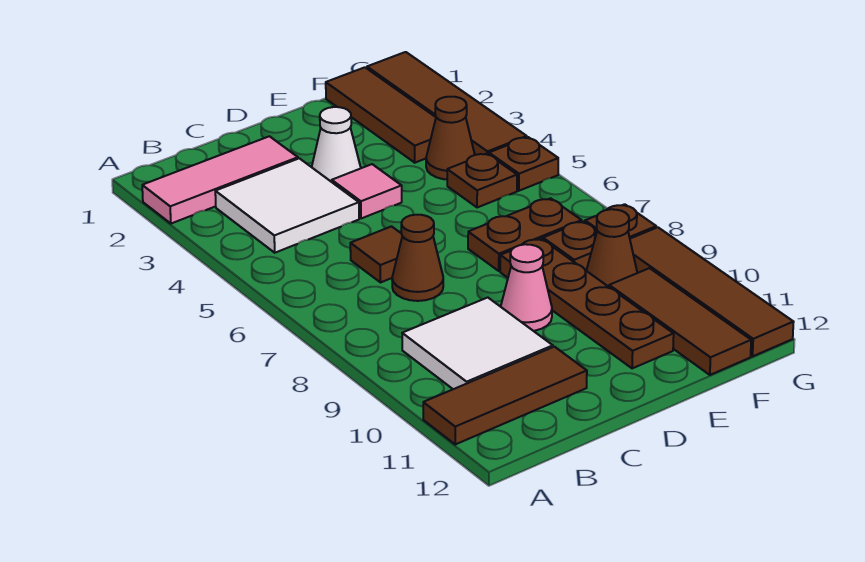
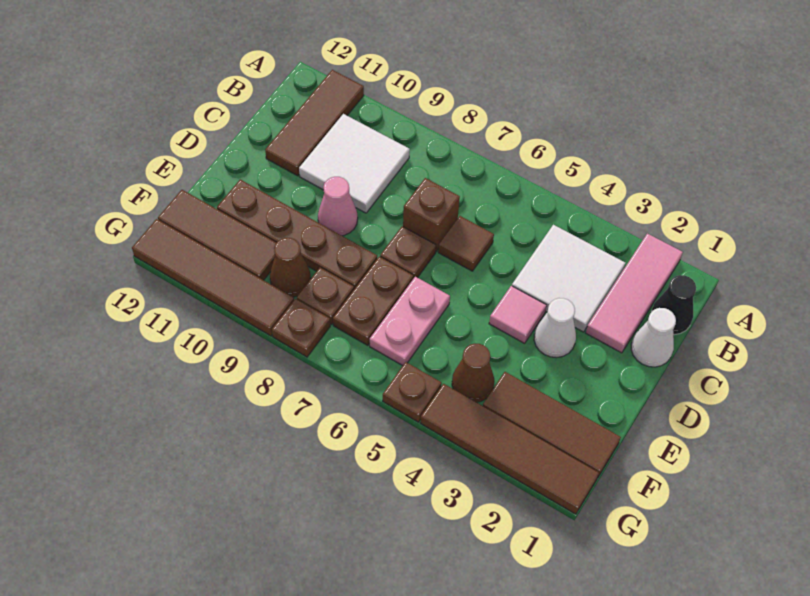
none -> black 1x1 cone [652,275,696,335]
none -> white 1x1 cone [631,308,676,367]
brown 1x1 cone [392,215,443,301] -> brown 1x1 brick [403,178,460,252]
none -> pink 1x2 plate [370,277,450,366]
brown 1x1 plate [447,154,517,208] -> brown 1x1 plate moved to [380,226,436,279]

